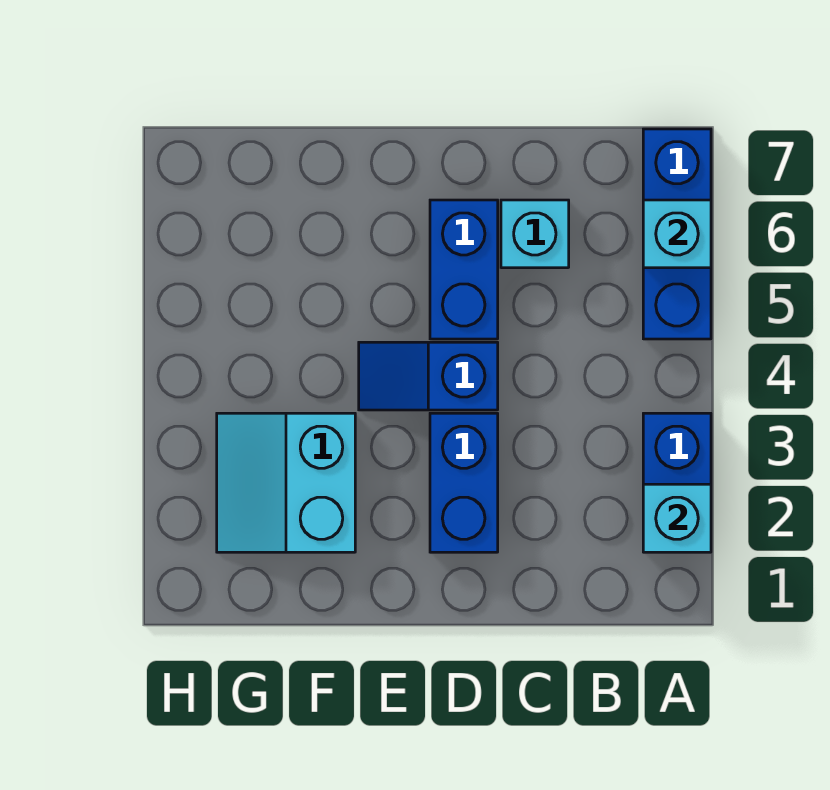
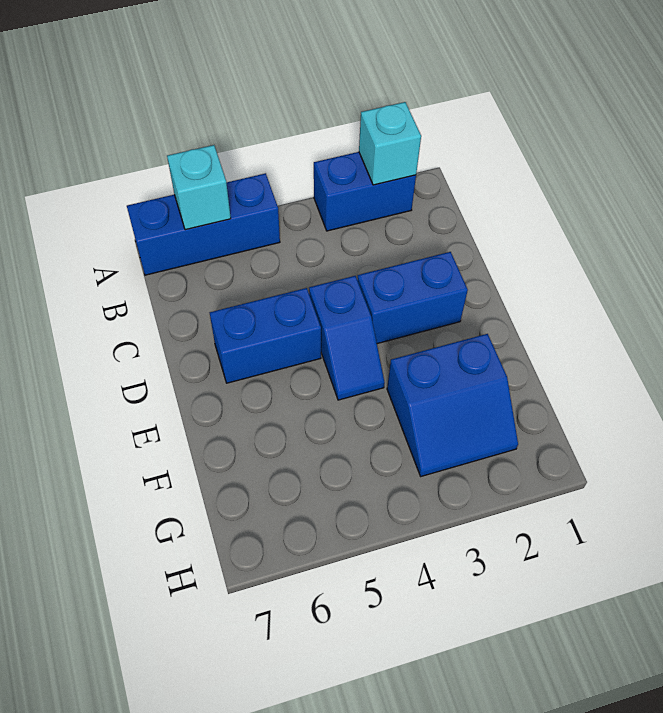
cyan 1x1 brick [501,200,569,268] -> none
cyan 2x2 slope [217,413,355,552] -> blue 2x2 slope [387,334,518,476]

